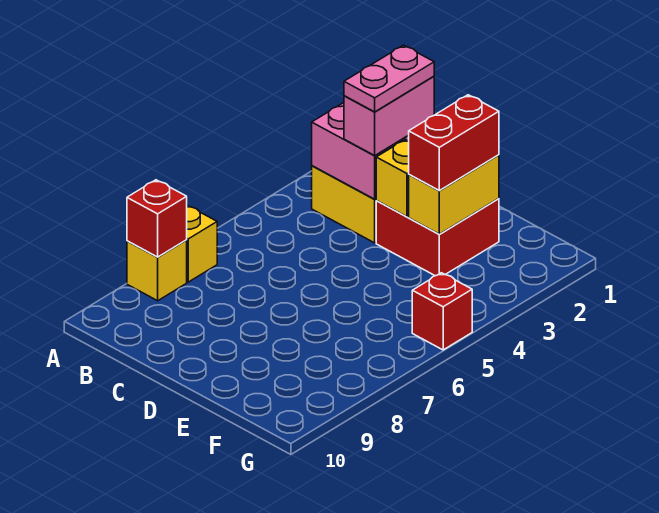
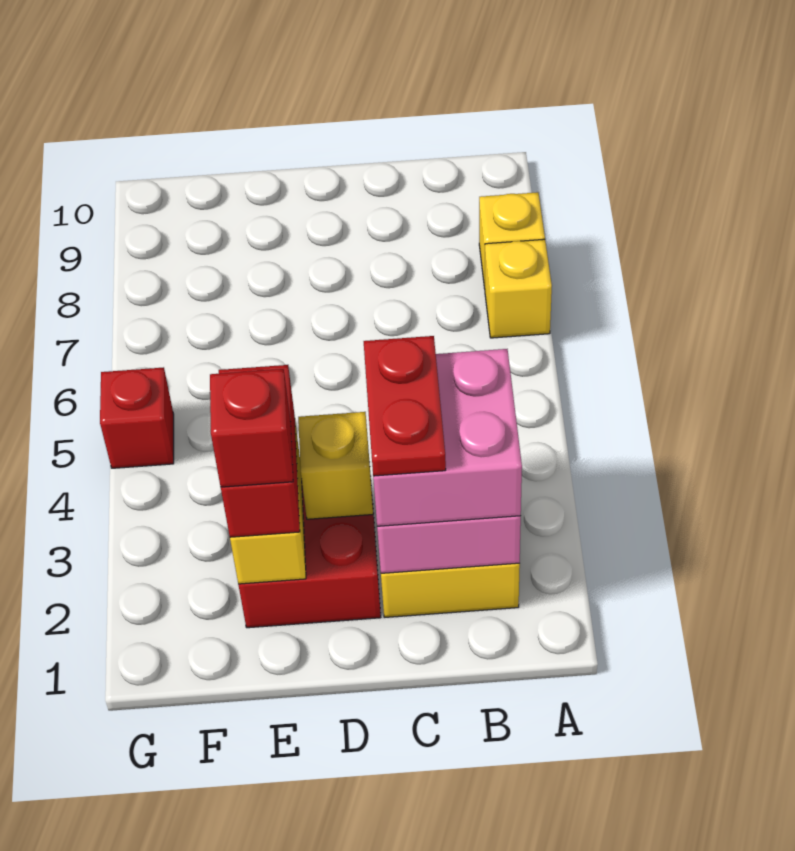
red 1x1 brick [127,180,187,257] -> red 1x1 brick moved to [210,369,293,487]
pink 1x2 brick [344,76,434,155] -> pink 2x2 brick [373,349,522,526]
pink 1x2 plate [344,45,434,112] -> red 1x2 plate [364,336,446,476]

